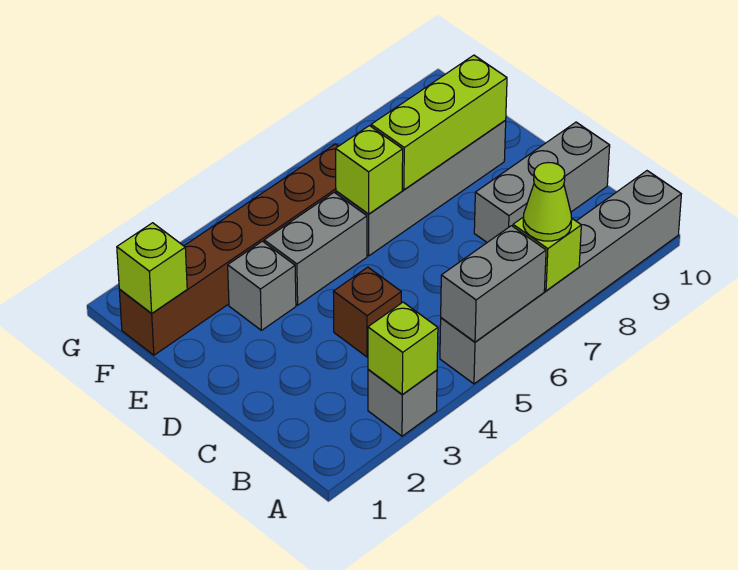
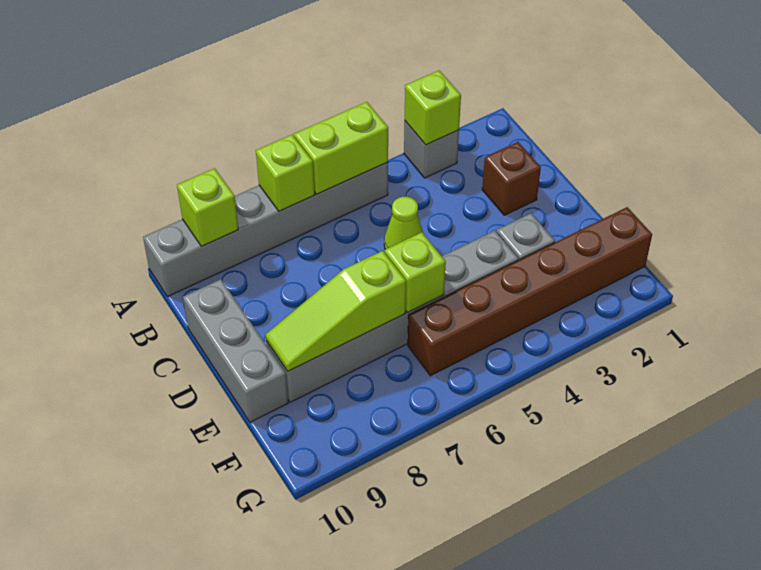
grey 1x2 brick [441,226,546,342] -> lime 1x2 brick [294,102,388,194]
lime 1x1 cone [523,163,572,241] -> lime 1x1 cone moved to [384,196,423,249]
brown 1x1 brick [333,267,401,357] -> brown 1x1 brick moved to [482,142,541,215]
grey 1x3 brick [474,122,610,242] -> grey 1x3 brick turned to [183,279,288,422]
lime 1x3 brick [371,55,507,190] -> lime 1x3 slope [266,251,406,371]
lime 1x1 brick [117,223,187,314] -> lime 1x1 brick moved to [177,168,238,246]

